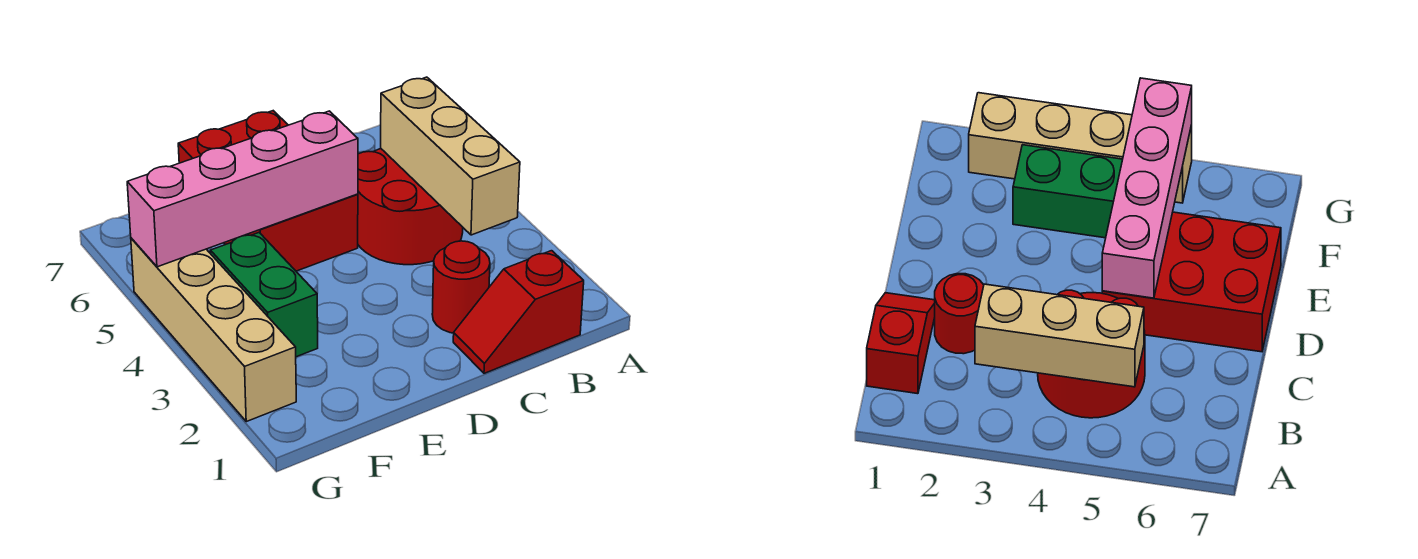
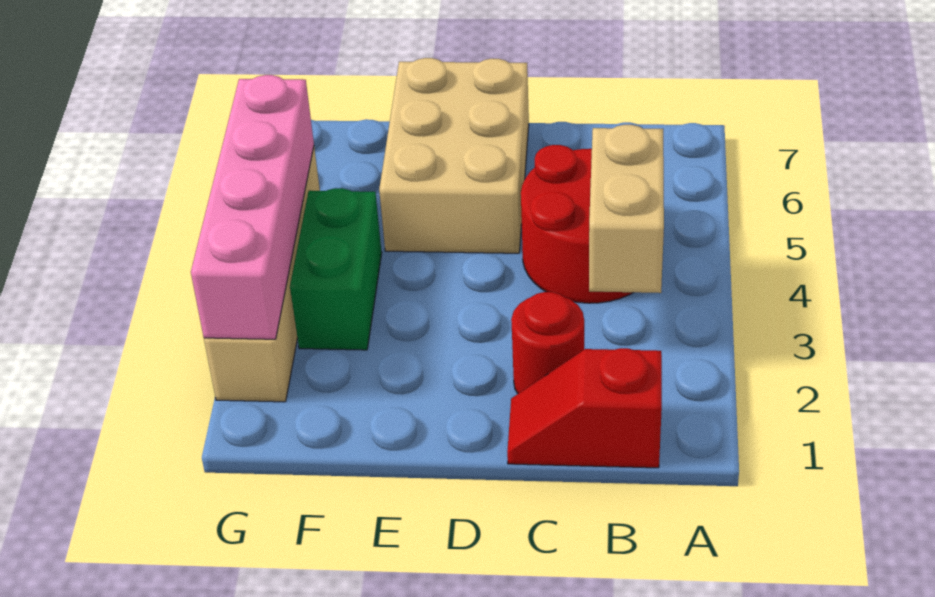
tan 1x3 brick [381,77,520,235] -> tan 1x2 brick [589,125,664,293]
red 2x3 brick [178,111,358,271] -> tan 2x3 brick [379,58,529,253]
pink 1x4 brick [127,111,358,267] -> pink 1x4 brick turned to [191,75,314,339]

